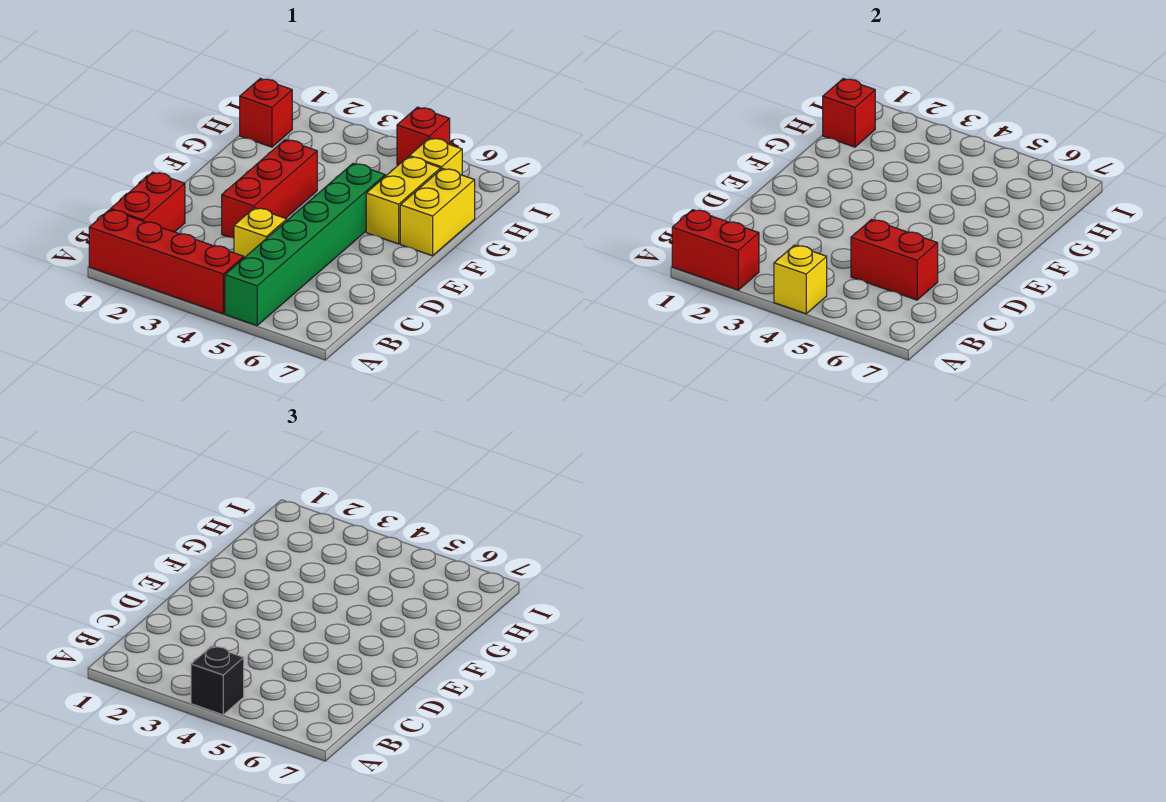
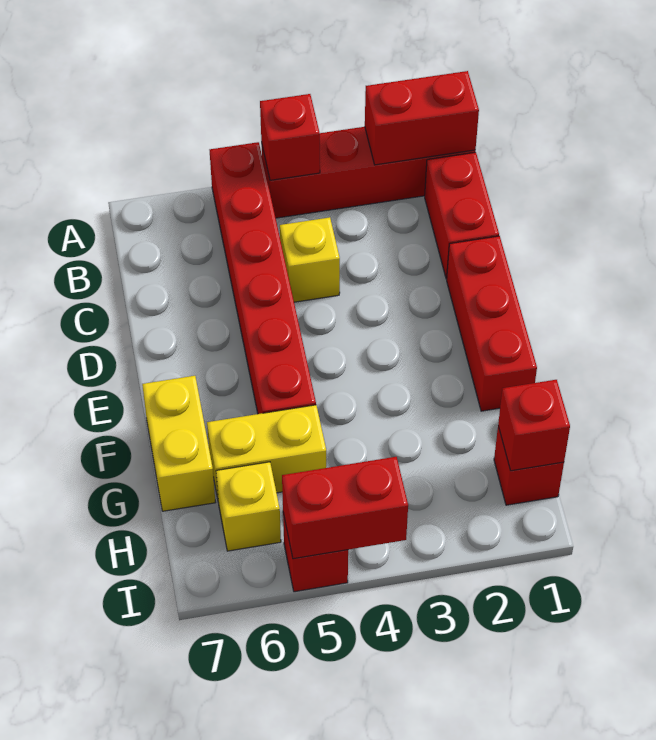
yellow 1x1 brick [774,245,827,314] -> red 1x1 brick [260,94,320,180]
black 1x1 brick [191,646,244,715] -> none
green 1x6 brick [225,163,385,326] -> red 1x6 brick [210,142,316,414]
red 1x2 brick [851,220,938,300] -> red 1x2 brick moved to [282,457,408,559]
red 1x3 brick [222,140,317,238] -> red 1x3 brick moved to [447,236,537,411]
yellow 1x2 brick [366,157,441,244] -> yellow 1x2 brick turned to [207,405,326,499]

